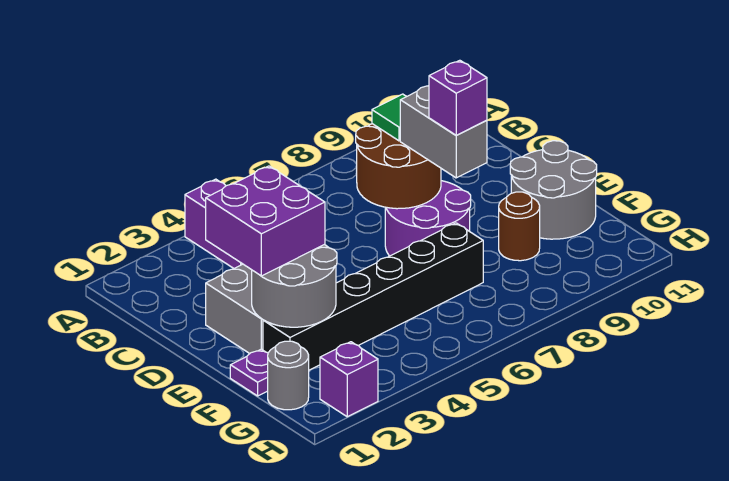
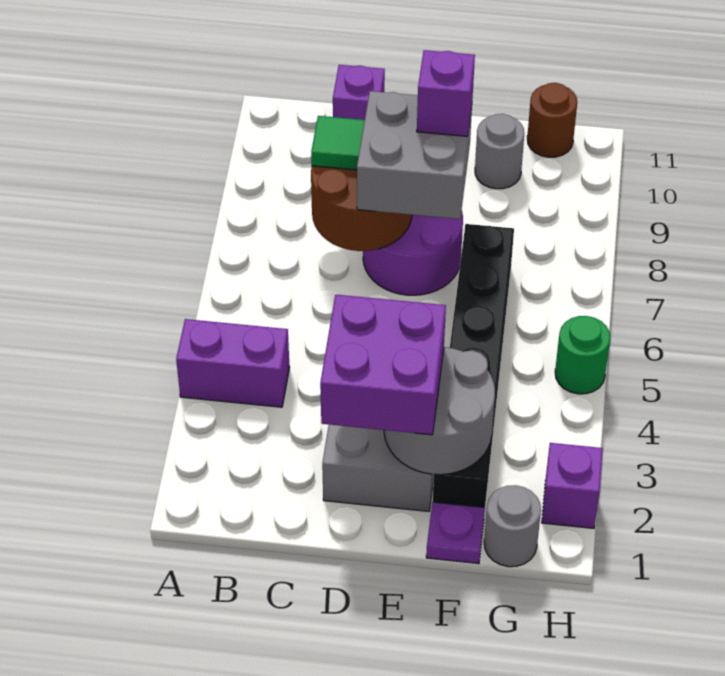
none -> purple 1x1 brick [333,65,385,120]
grey 1x2 brick [400,86,487,178] -> grey 2x2 brick [357,91,472,219]
grey 2x2 round brick [510,141,597,239] -> grey 1x1 round brick [475,114,524,189]
brown 1x1 round brick [499,192,540,261] -> brown 1x1 round brick moved to [527,83,577,157]
none -> green 1x1 round brick [555,316,610,394]

